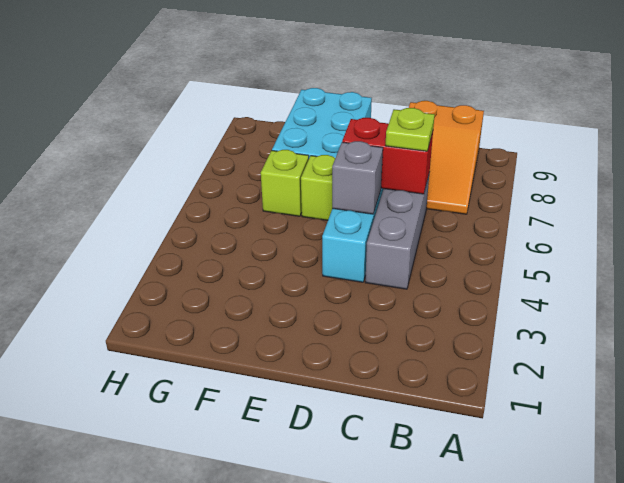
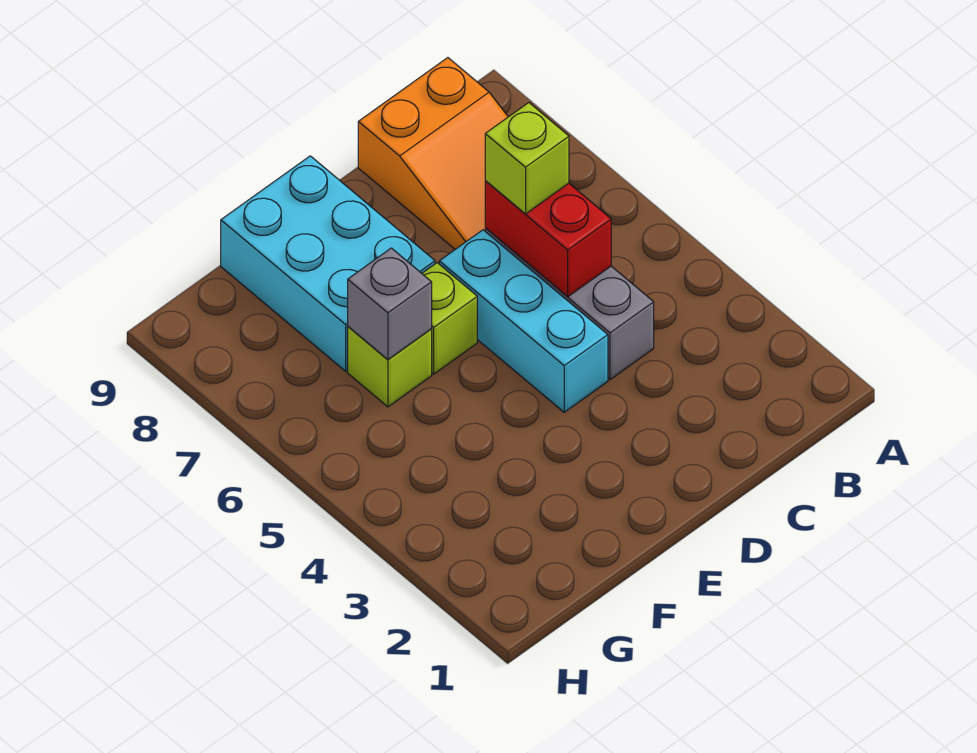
red 1x2 brick [342,118,433,194] -> red 1x2 brick turned to [485,181,611,297]
lime 1x1 plate [385,108,435,151] -> lime 1x1 brick [485,103,569,214]
grey 1x1 brick [332,141,383,214] -> grey 1x1 brick moved to [348,248,432,359]

